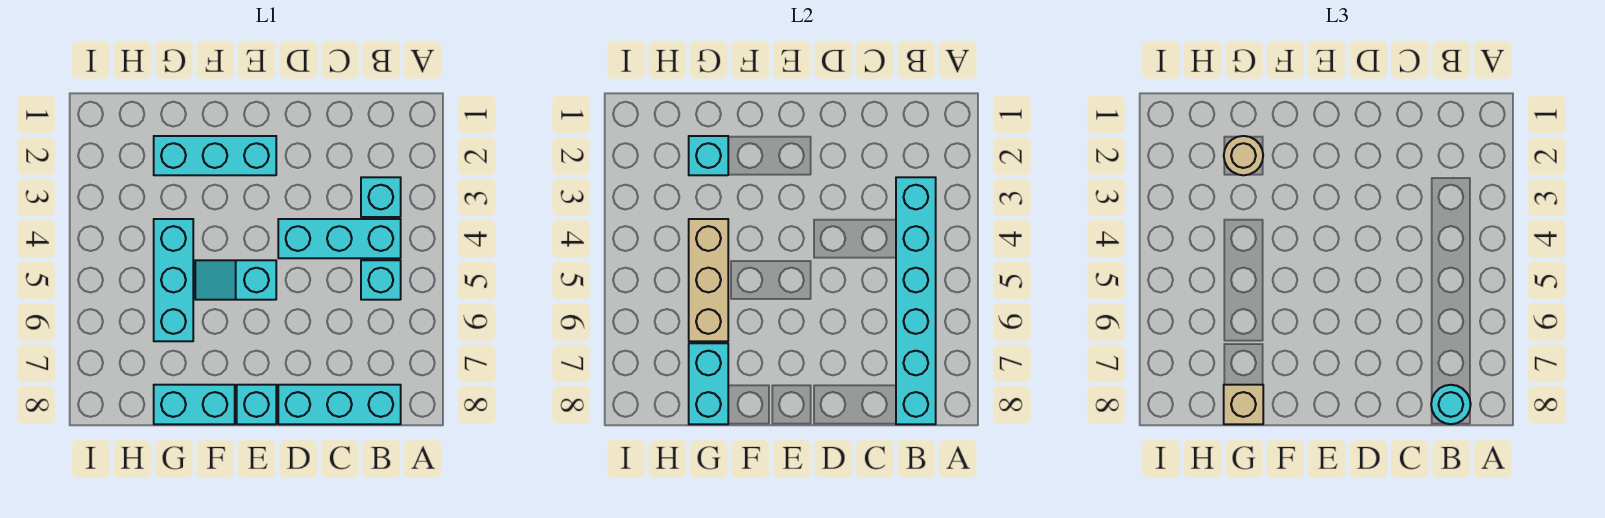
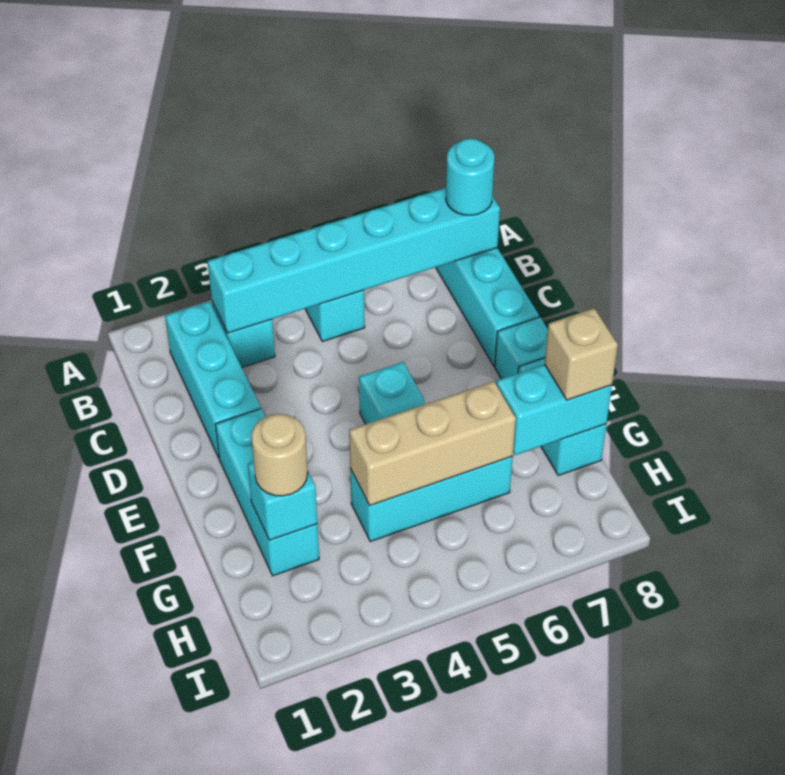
cyan 1x3 brick [278,219,401,258] -> cyan 1x3 brick moved to [165,302,261,458]

